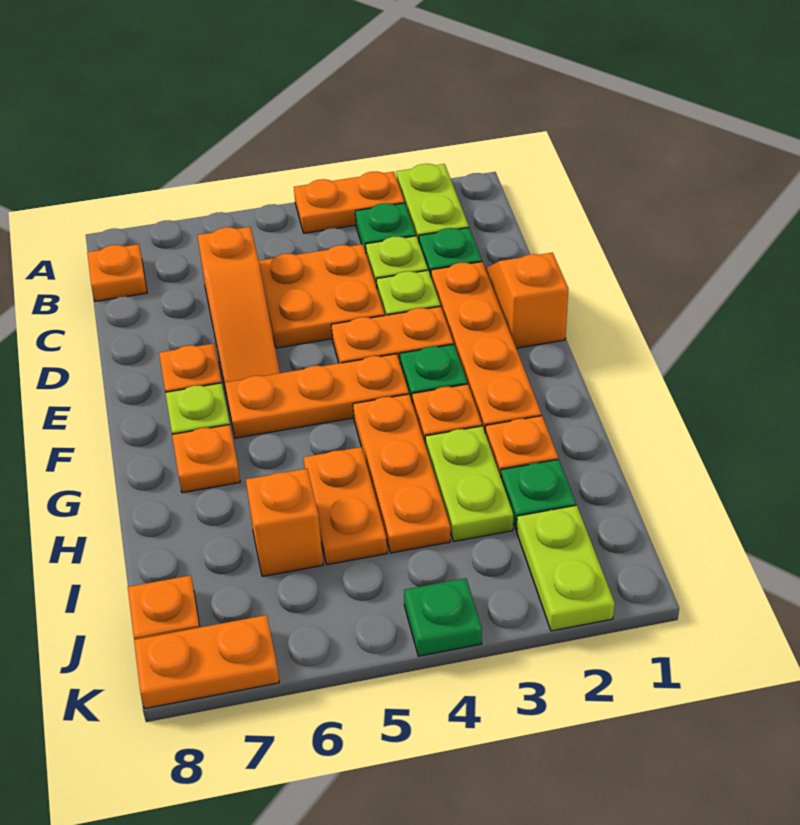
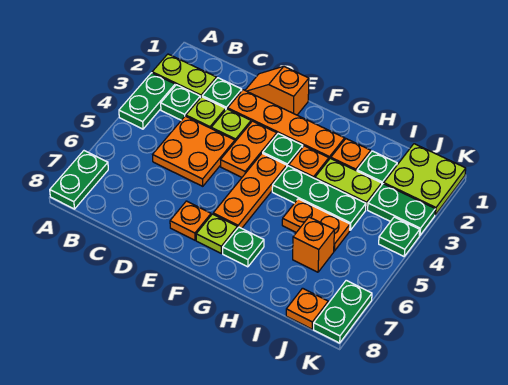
orange 1x2 plate [294,171,404,233] -> green 1x2 plate [119,73,175,129]
none -> green 1x2 plate [50,151,108,209]
orange 1x1 plate [87,244,147,301] -> none
orange 1x3 slope [197,227,280,390] -> none
orange 1x3 plate [353,394,450,553] -> green 1x3 plate [272,166,366,230]
orange 1x1 plate [172,425,240,493] -> green 1x1 plate [223,227,264,267]
lime 1x2 plate [517,505,615,631] -> lime 2x2 plate [384,144,466,215]
none -> green 1x2 plate [368,184,435,236]
orange 1x2 plate [134,615,279,709] -> green 1x2 plate [314,280,372,343]

